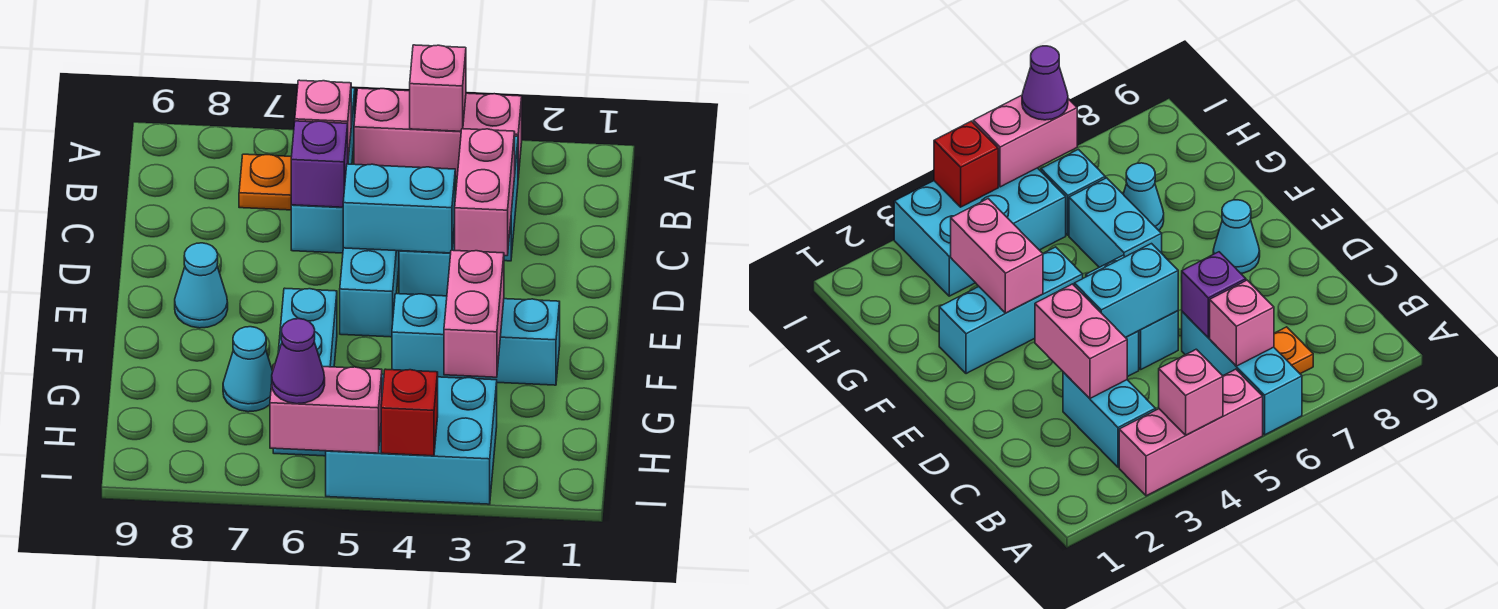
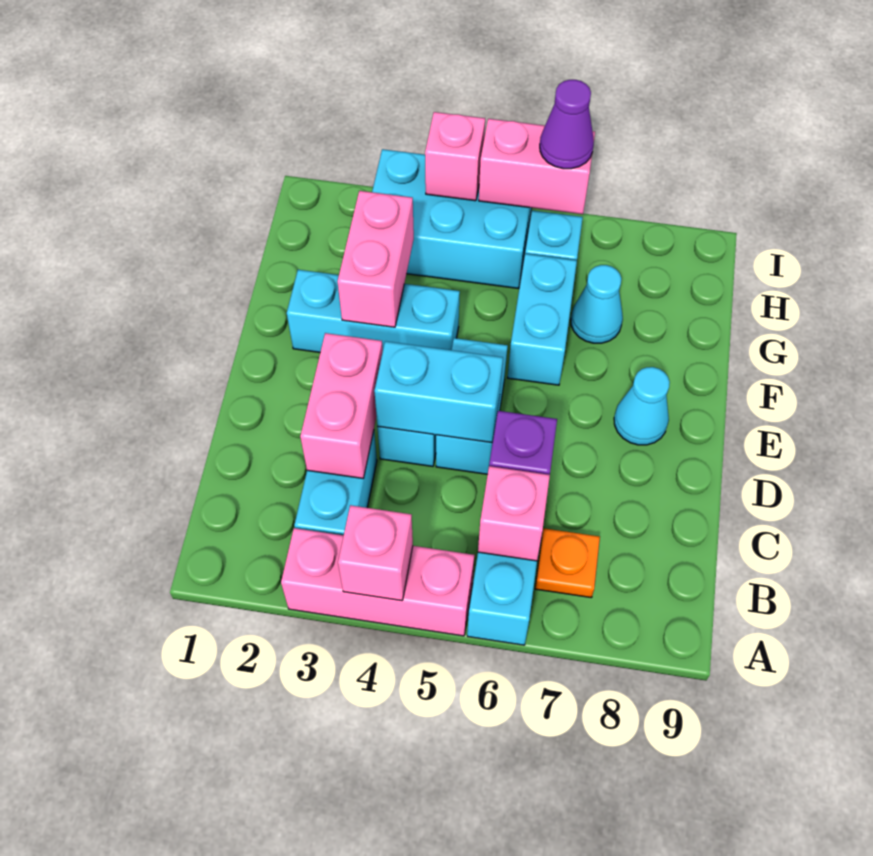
red 1x1 brick [381,369,438,456] -> pink 1x1 brick [425,112,485,201]

